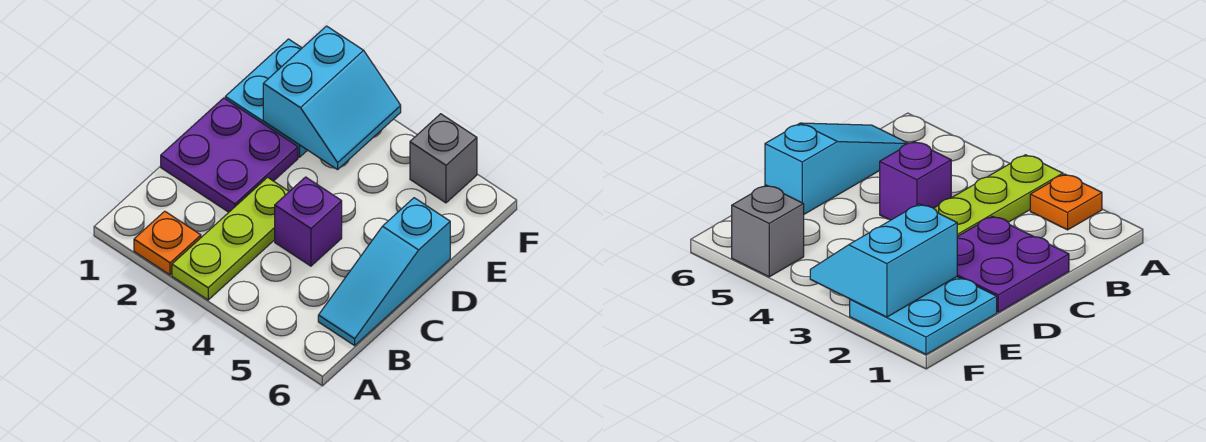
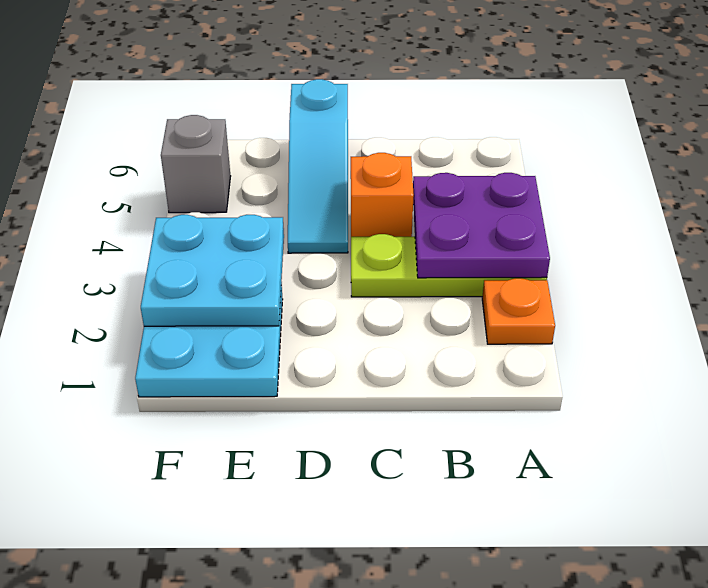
cyan 1x3 slope [318,198,450,345] -> cyan 1x3 slope turned to [288,79,348,253]
purple 2x2 plate [161,98,298,212] -> purple 2x2 plate moved to [413,173,550,278]
purple 1x1 brick [275,177,342,266] -> orange 1x1 brick [351,153,414,237]
cyan 2x2 slope [263,26,401,170] -> cyan 2x2 plate [141,215,284,326]

